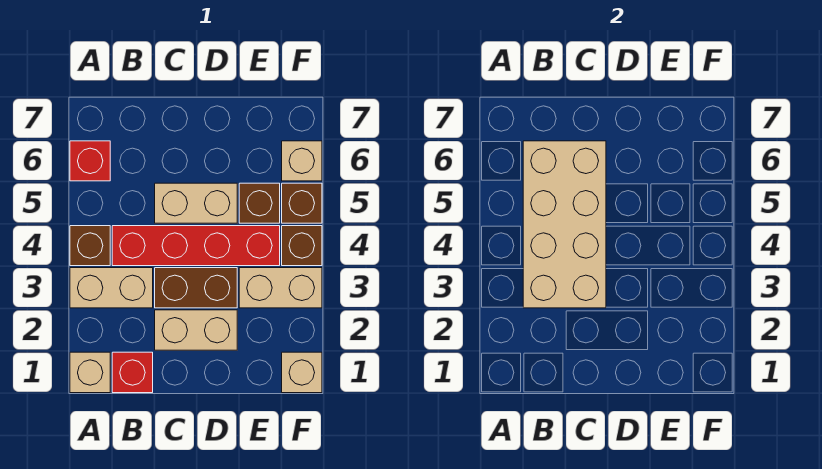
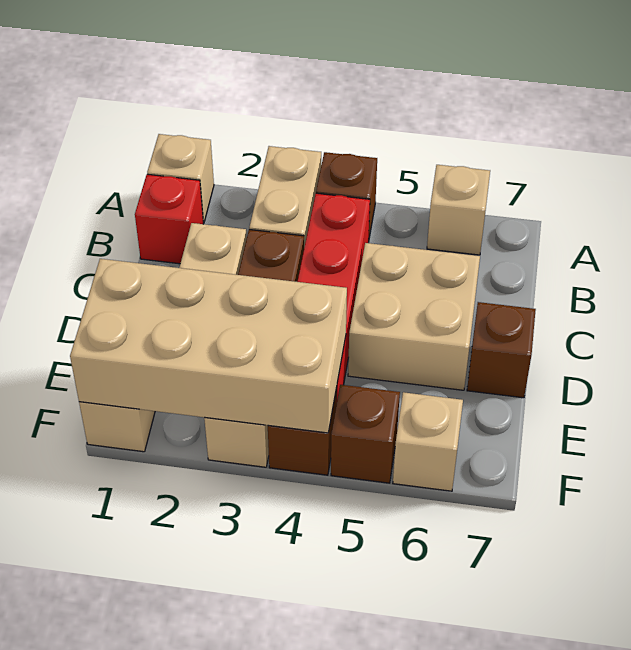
red 1x1 brick [70,141,110,181] -> tan 1x1 brick [427,165,490,255]
tan 2x4 brick [523,141,606,308] -> tan 2x4 brick moved to [70,259,347,433]
tan 1x2 brick [155,183,237,223] -> tan 2x2 brick [348,243,480,390]
brown 1x1 brick [239,183,280,223] -> brown 1x1 brick moved to [467,302,536,398]

